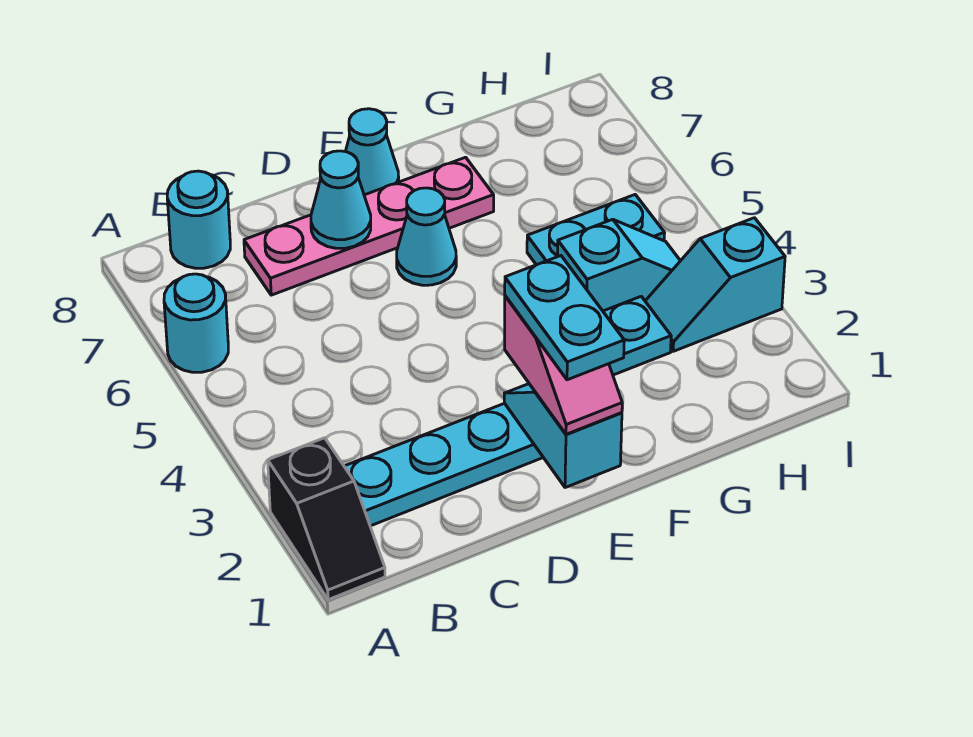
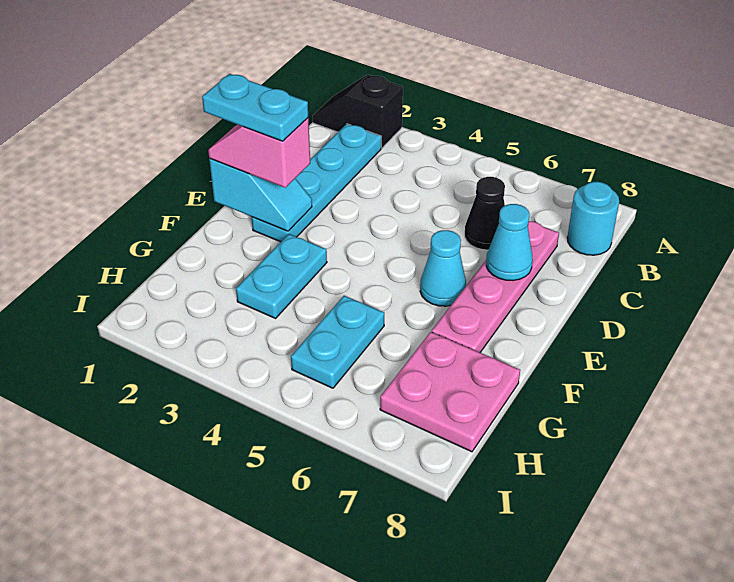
cyan 1x1 round brick [164,274,228,372] -> none
none -> black 1x1 cone [465,177,505,250]
cyan 1x1 cone [345,109,399,195] -> none
cyan 1x2 slope [558,219,680,311] -> none
none -> pink 2x2 plate [380,332,520,452]
cyan 1x2 slope [645,218,785,351] -> none

